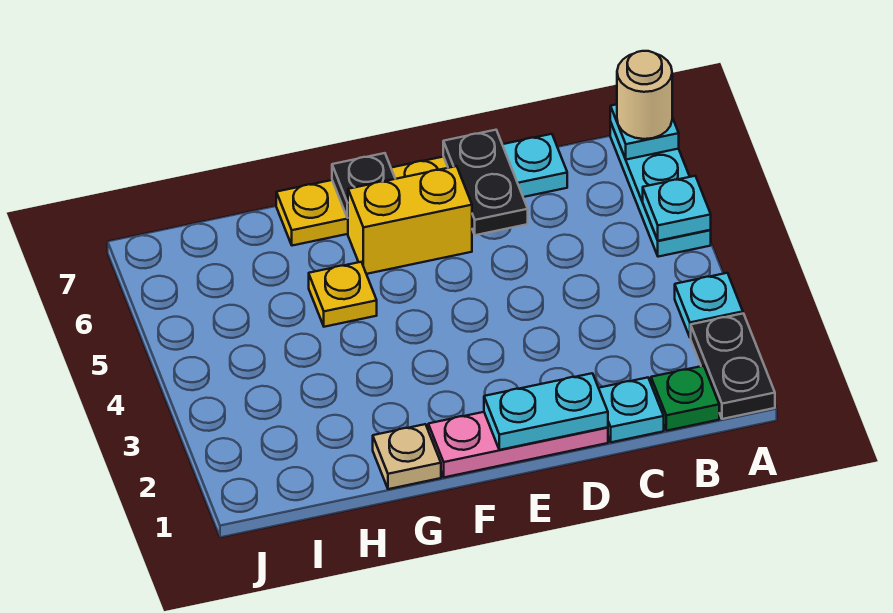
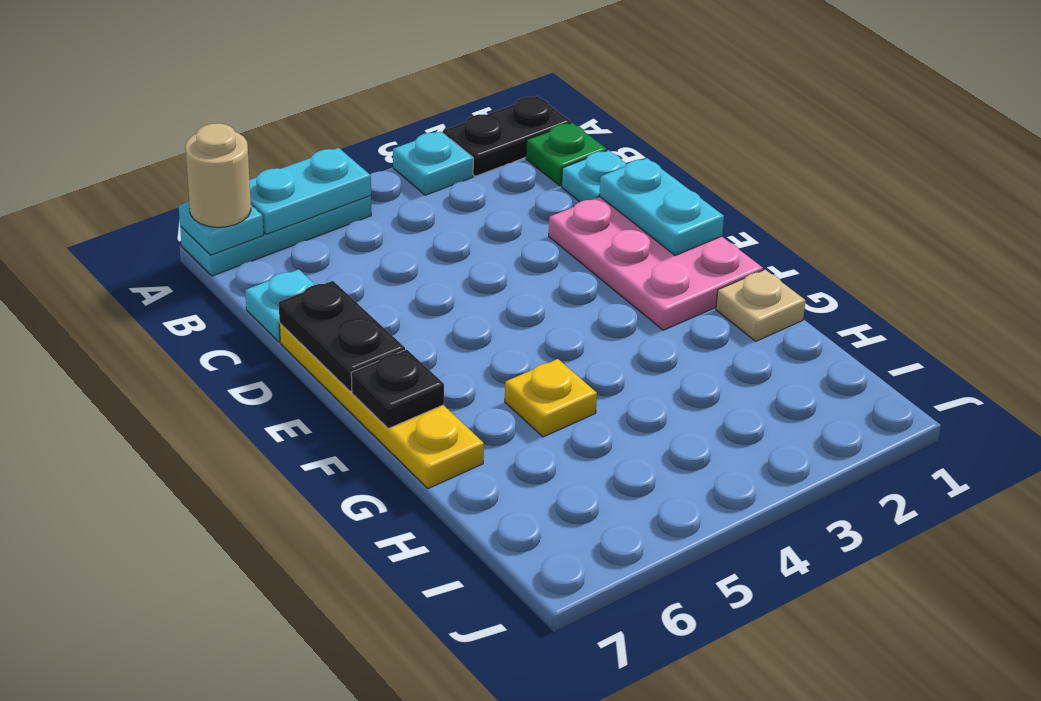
cyan 1x1 plate [643,176,711,241] -> cyan 1x2 plate [249,148,371,234]
pink 1x3 plate [428,412,608,477] -> pink 2x3 plate [549,197,763,330]
black 1x2 plate [443,130,528,235] -> black 1x2 plate turned to [279,281,405,391]
yellow 1x2 brick [348,166,472,274] -> none

